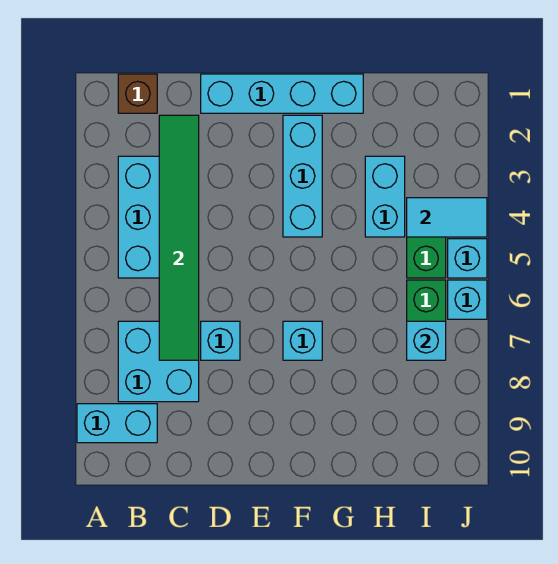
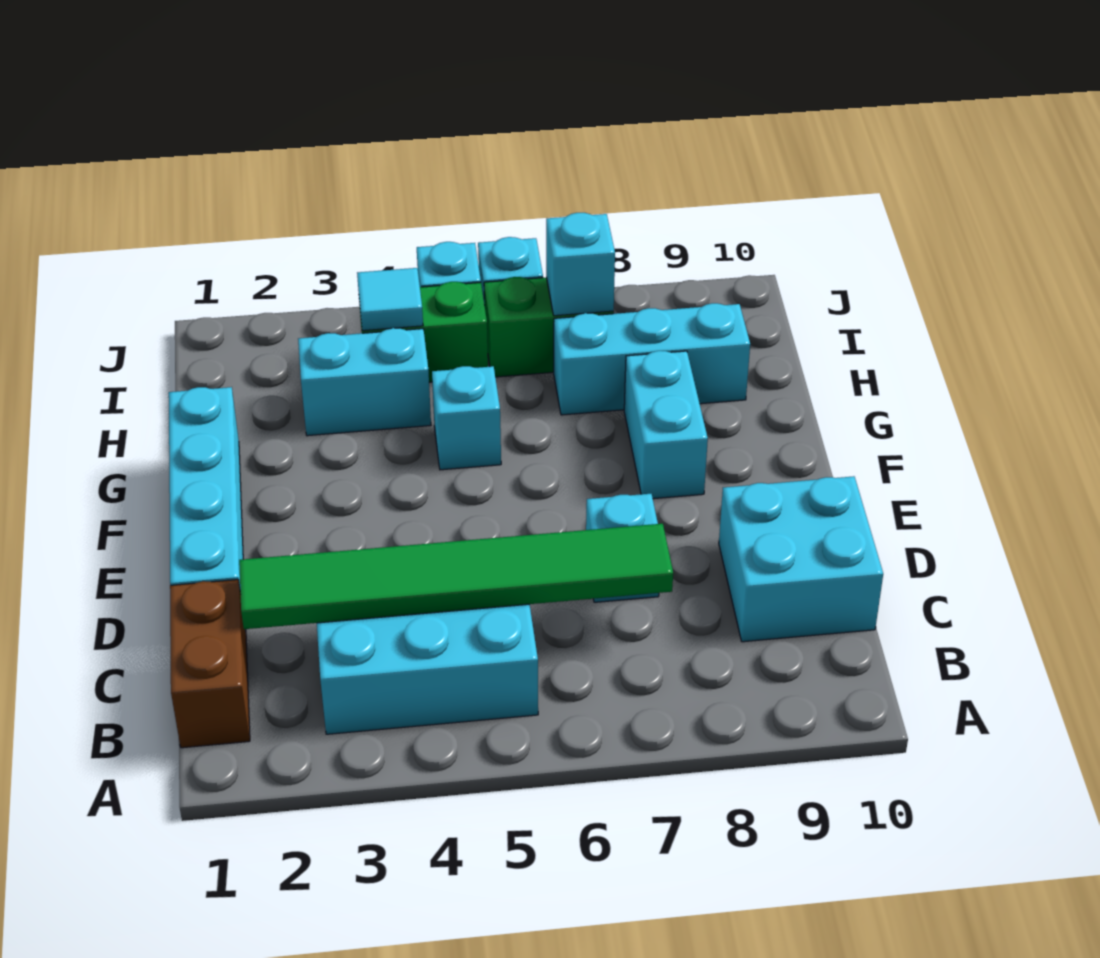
cyan 1x2 brick [77,404,157,443] -> cyan 1x2 brick moved to [624,351,708,499]
brown 1x1 brick [118,74,157,113] -> brown 1x2 brick [170,580,250,748]
cyan 2x2 brick [118,321,199,402] -> cyan 2x2 brick moved to [719,476,883,642]
cyan 1x3 brick [283,115,322,237] -> cyan 1x3 brick moved to [554,303,750,415]
cyan 1x1 brick [283,321,322,360] -> cyan 1x1 brick moved to [432,366,501,470]
cyan 1x2 tile [407,198,487,237] -> cyan 1x1 tile [357,268,423,331]

